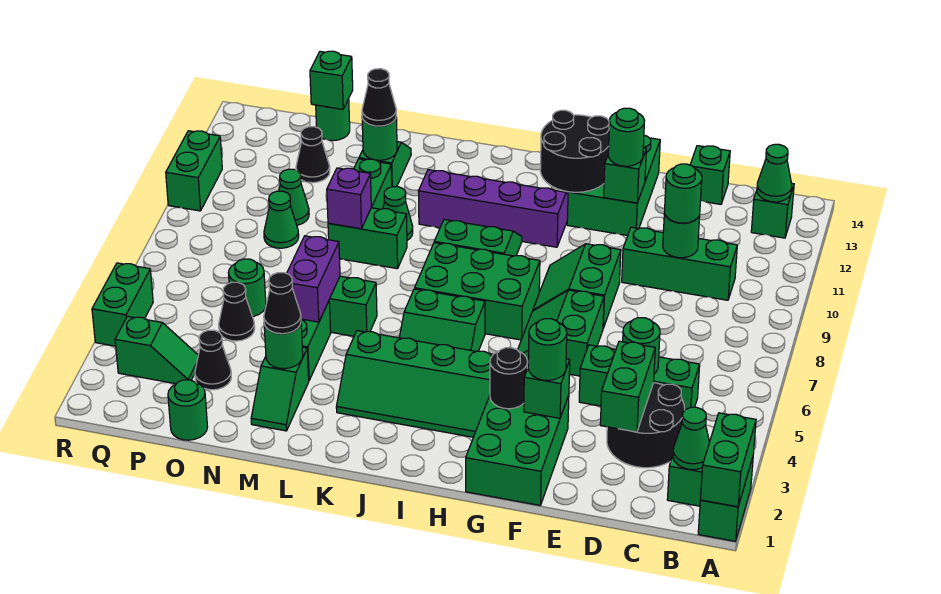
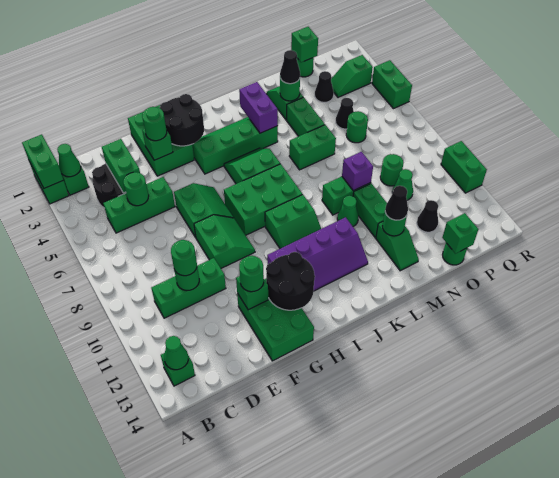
green 1x1 brick [690,146,730,204] -> green 1x1 brick moved to [291,27,318,62]
black 1x1 round brick [490,348,528,409] -> black 2x2 round brick [160,94,204,146]
purple 1x2 brick [287,236,340,322] -> purple 1x2 brick moved to [239,82,278,133]
green 1x1 cone [264,191,299,248] -> green 1x1 round brick [380,154,403,186]

